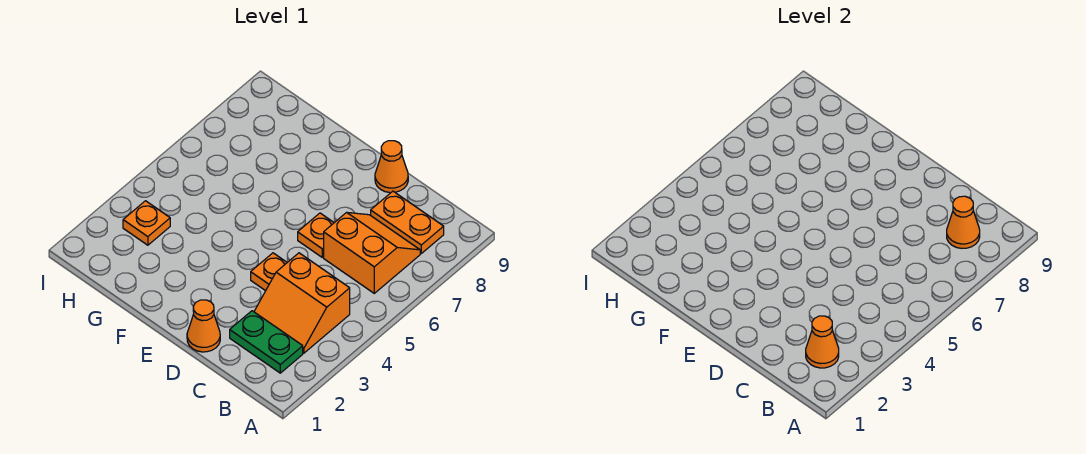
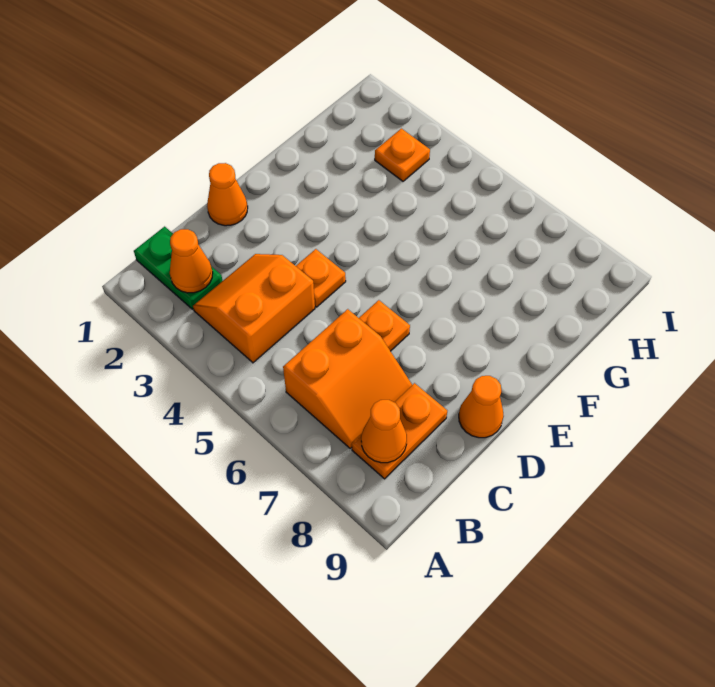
green 1x2 plate [230,311,303,373] -> green 1x2 plate turned to [134,227,222,309]

